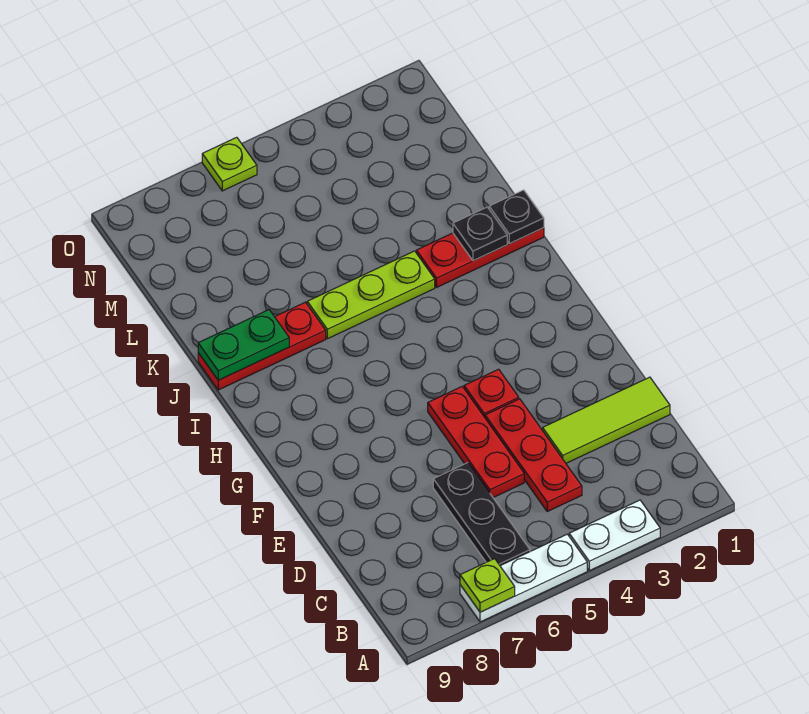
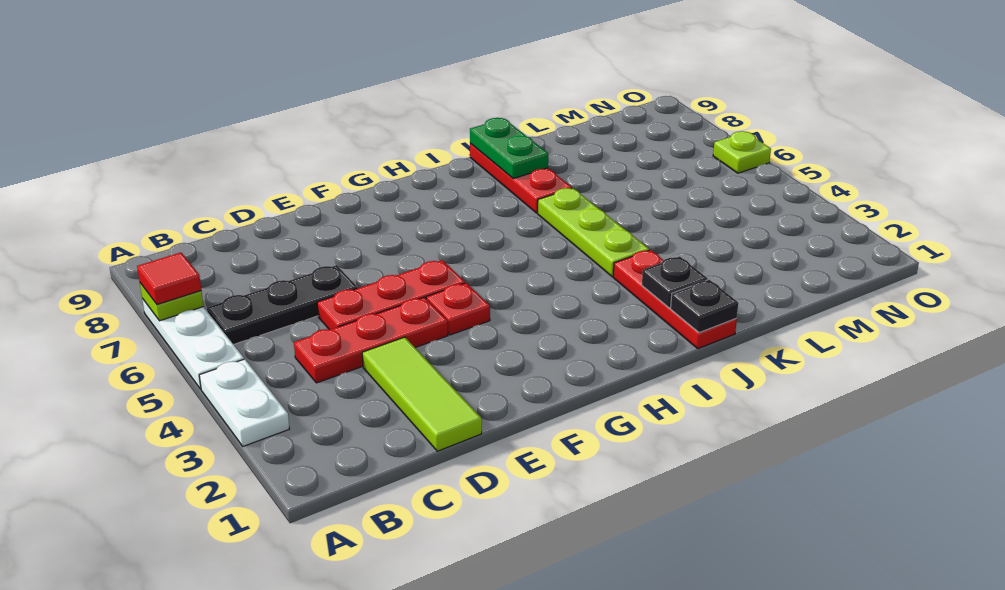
none -> red 1x1 tile [137,253,201,305]

